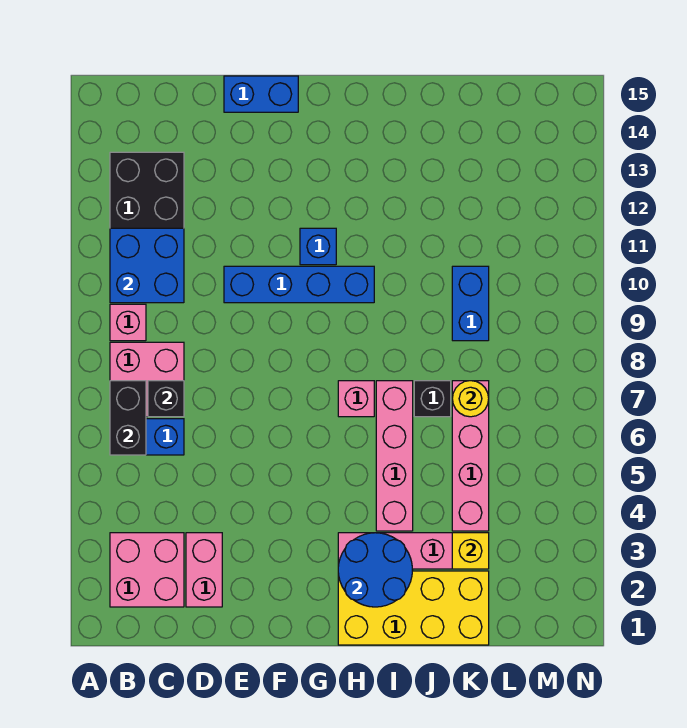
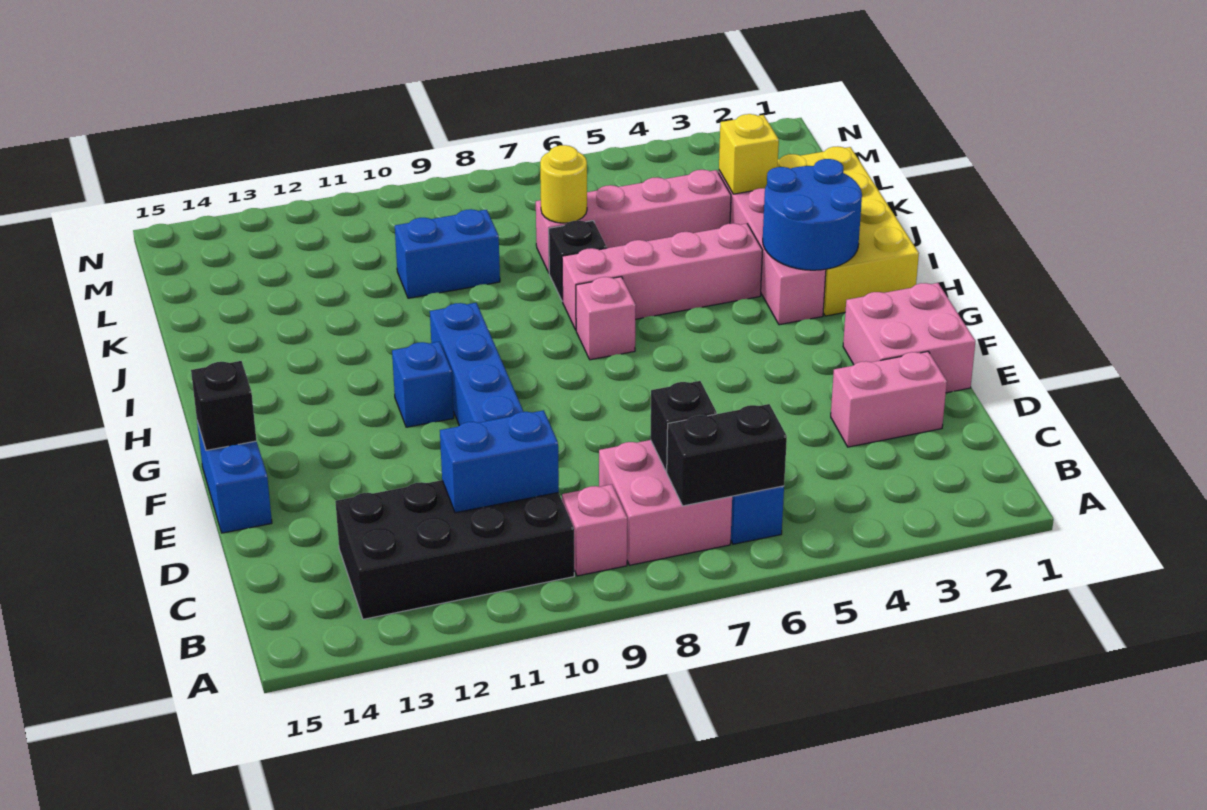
pink 2x2 brick [110,533,184,607] -> pink 2x2 brick moved to [843,283,975,393]
blue 2x2 brick [110,228,184,303] -> blue 1x2 brick [440,410,559,513]
none -> black 1x1 brick [191,361,256,450]

